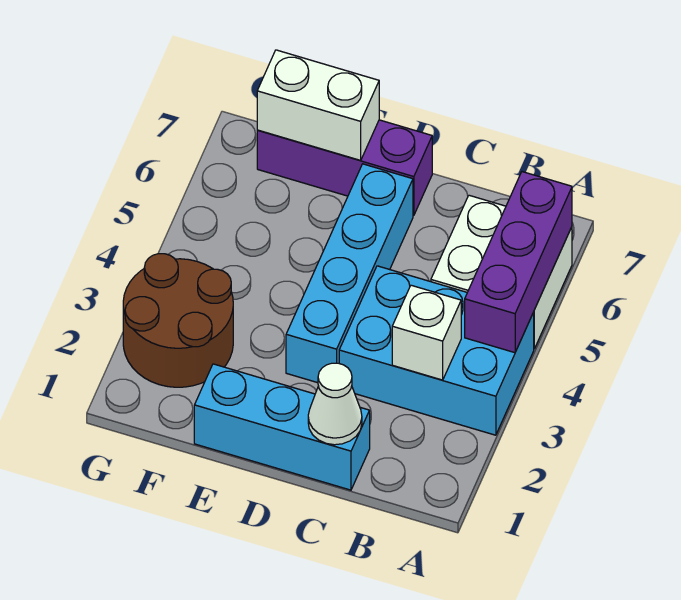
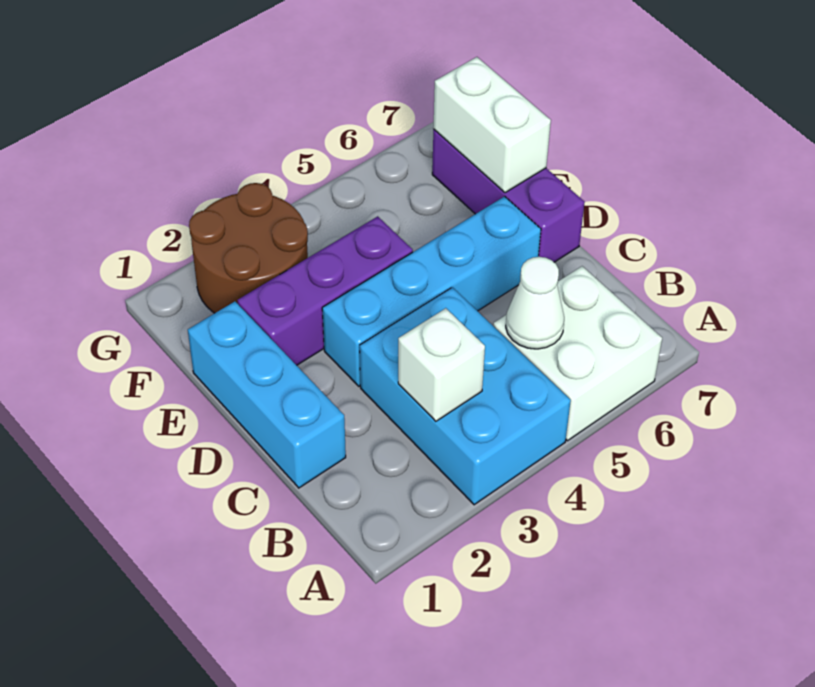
purple 1x3 brick [465,172,572,353] -> purple 1x3 brick moved to [237,216,413,365]
white 1x1 cone [308,363,362,445] -> white 1x1 cone moved to [506,257,564,349]

